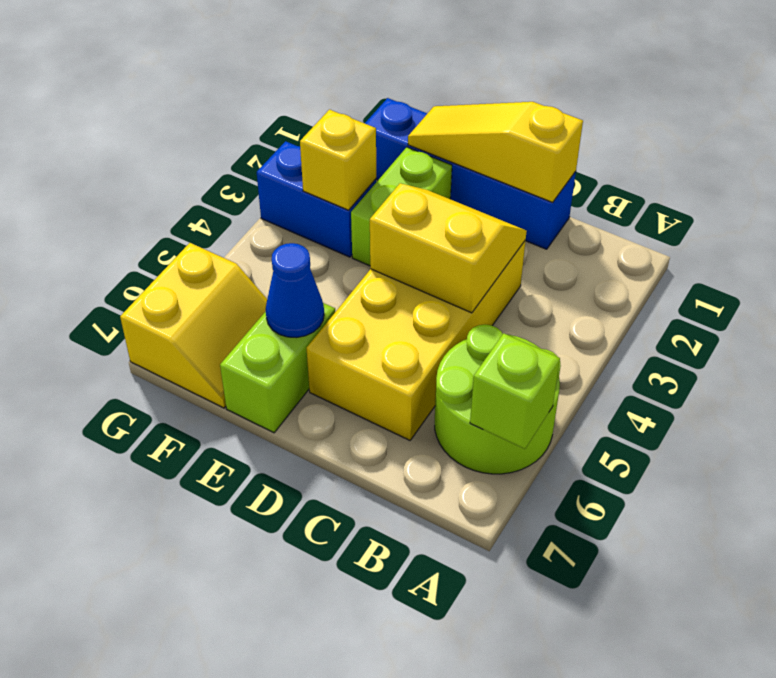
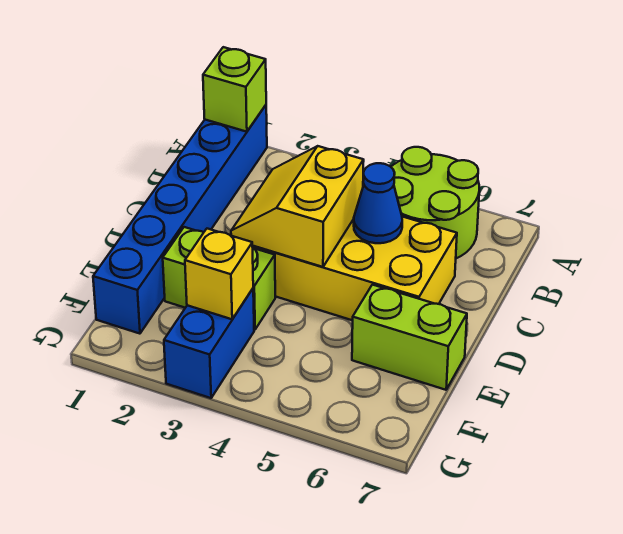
lime 1x1 brick [470,333,560,449] -> lime 1x1 brick moved to [203,47,266,132]
blue 1x4 brick [365,98,576,249] -> blue 1x6 brick [93,105,267,334]
yellow 1x3 slope [408,102,583,202] -> none
blue 1x1 cone [266,243,324,338] -> blue 1x1 cone moved to [354,163,402,243]
yellow 2x2 slope [120,243,267,408] -> none

